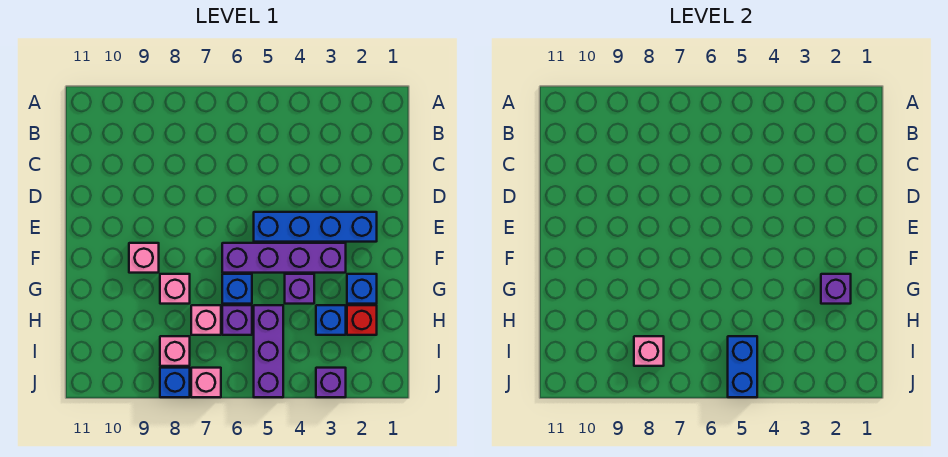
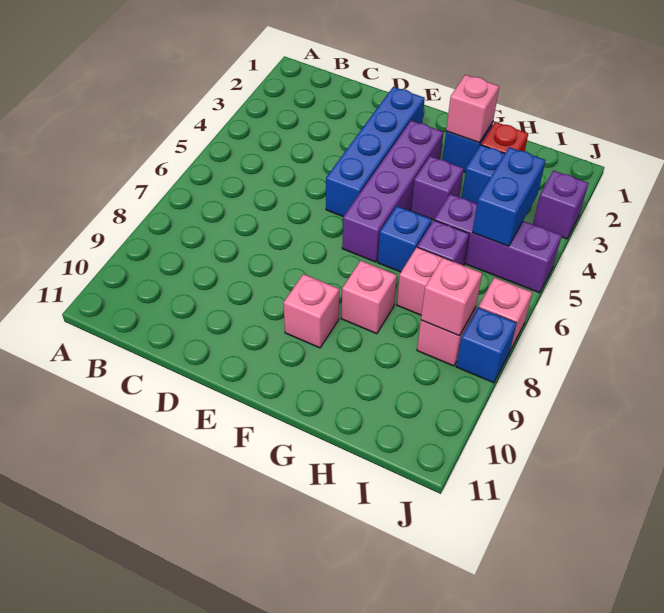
purple 1x1 brick [821,274,851,304] -> pink 1x1 brick [446,75,499,143]
blue 1x2 brick [728,336,757,397] -> blue 1x2 brick turned to [472,147,546,246]

